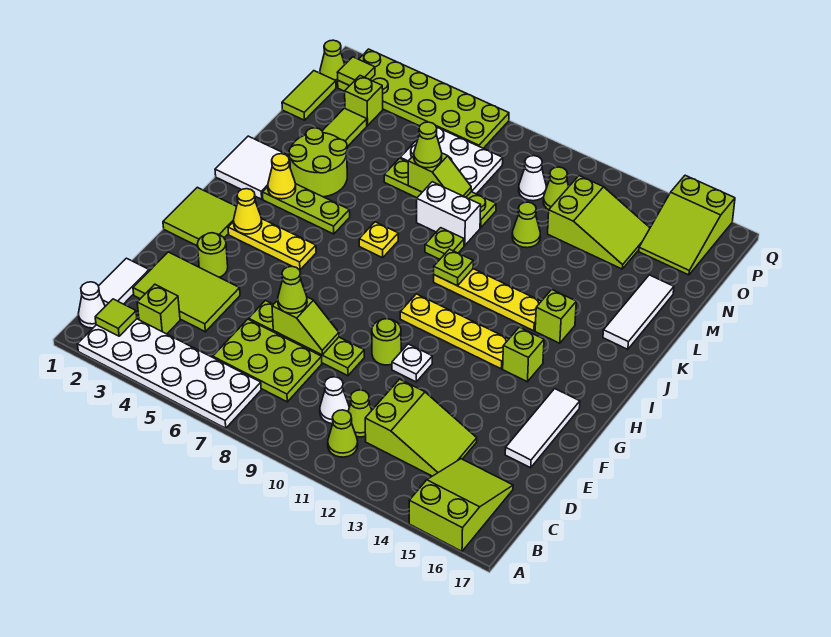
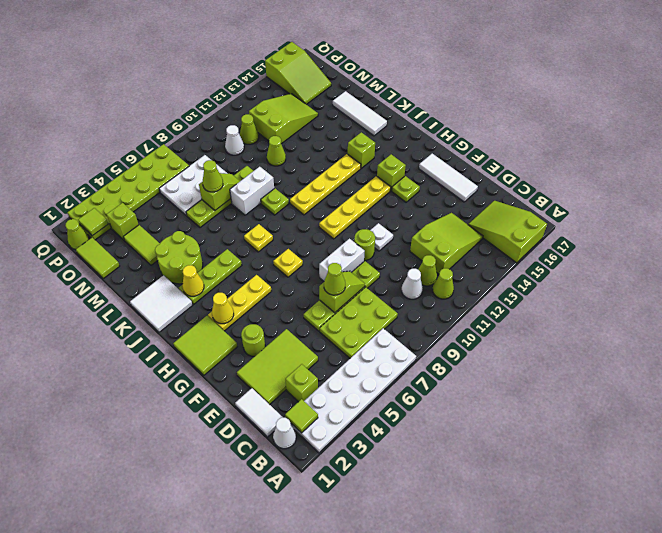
none -> white 1x2 brick [319,239,365,281]
none -> yellow 1x1 plate [273,249,303,277]
lime 1x1 plate [434,249,473,286] -> lime 1x1 plate moved to [392,176,420,202]

